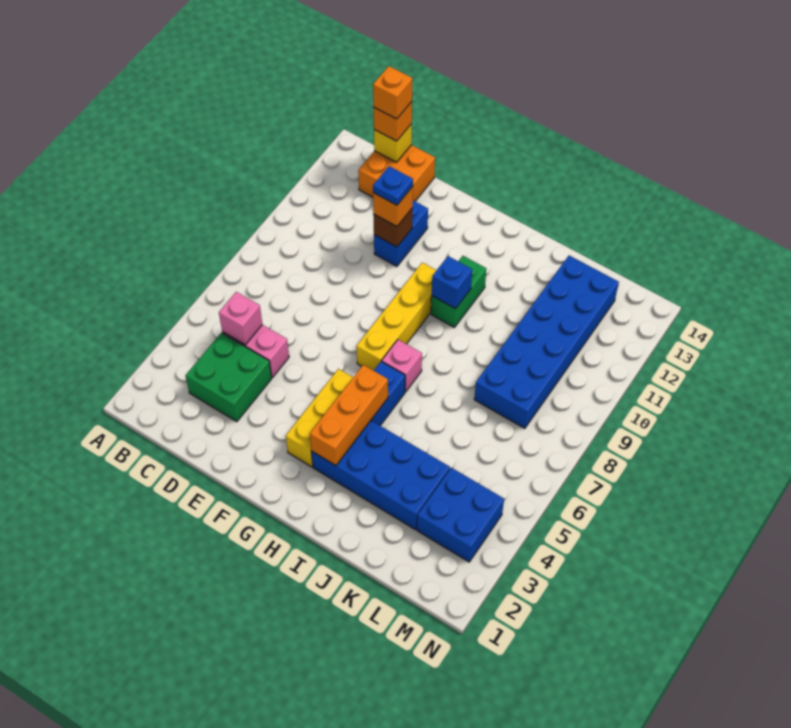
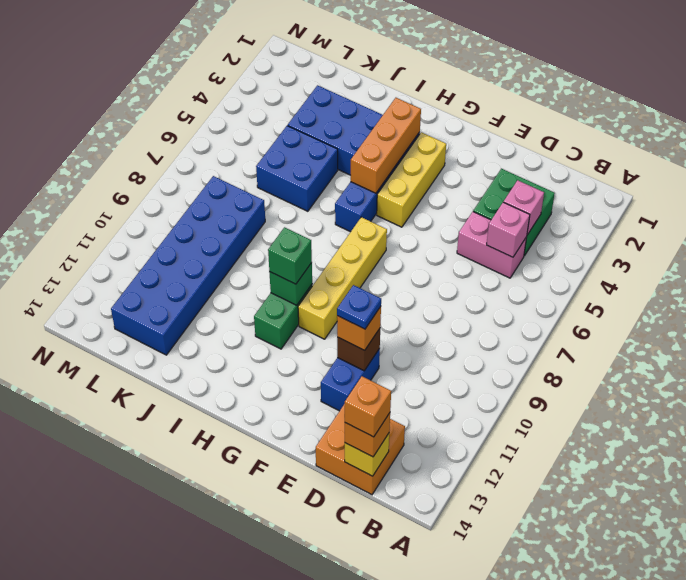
pink 1x1 brick [382,340,422,392] -> pink 1x1 brick moved to [504,180,544,235]
blue 1x1 brick [432,256,472,309] -> green 1x1 brick [269,263,312,305]
none -> green 1x1 brick [268,227,312,284]
blue 2x2 brick [417,468,504,562] -> blue 2x2 brick moved to [256,126,338,211]

